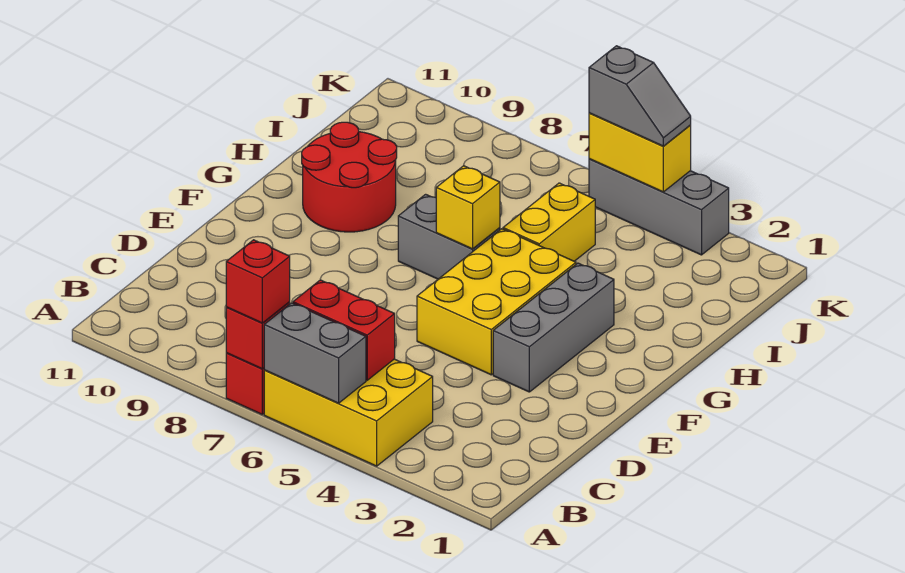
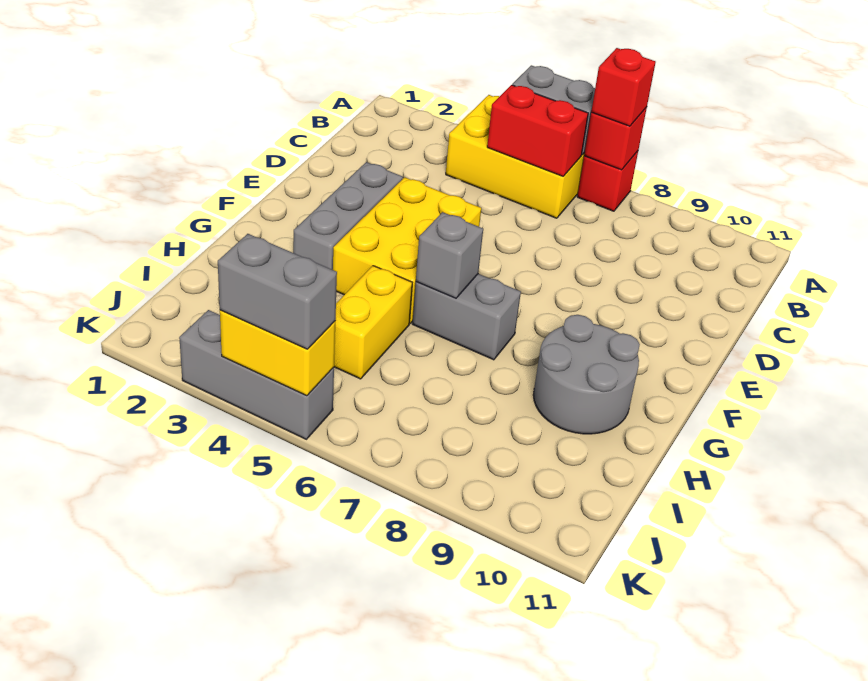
yellow 1x1 brick [436,166,500,249] -> grey 1x1 brick [416,212,483,298]
red 2x2 round brick [302,122,397,232] -> grey 2x2 round brick [533,315,640,434]
grey 1x2 slope [589,46,691,146] -> grey 1x2 brick [218,234,337,349]

